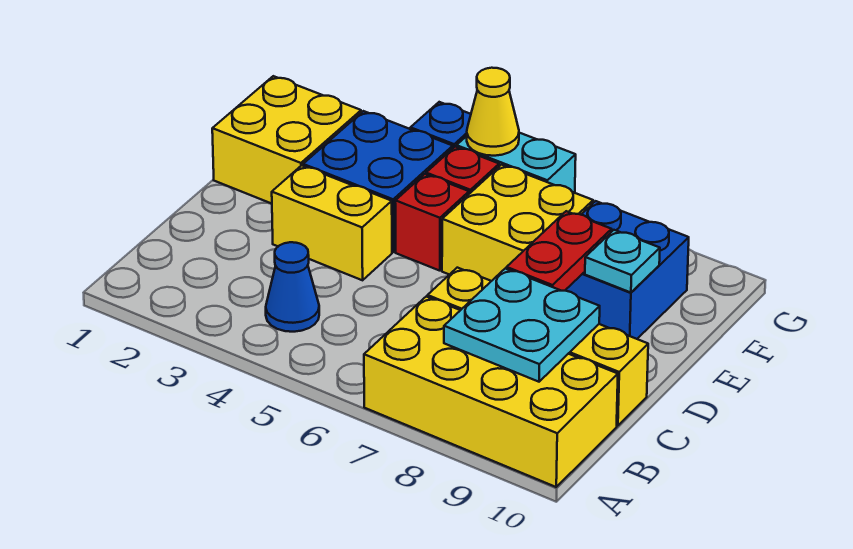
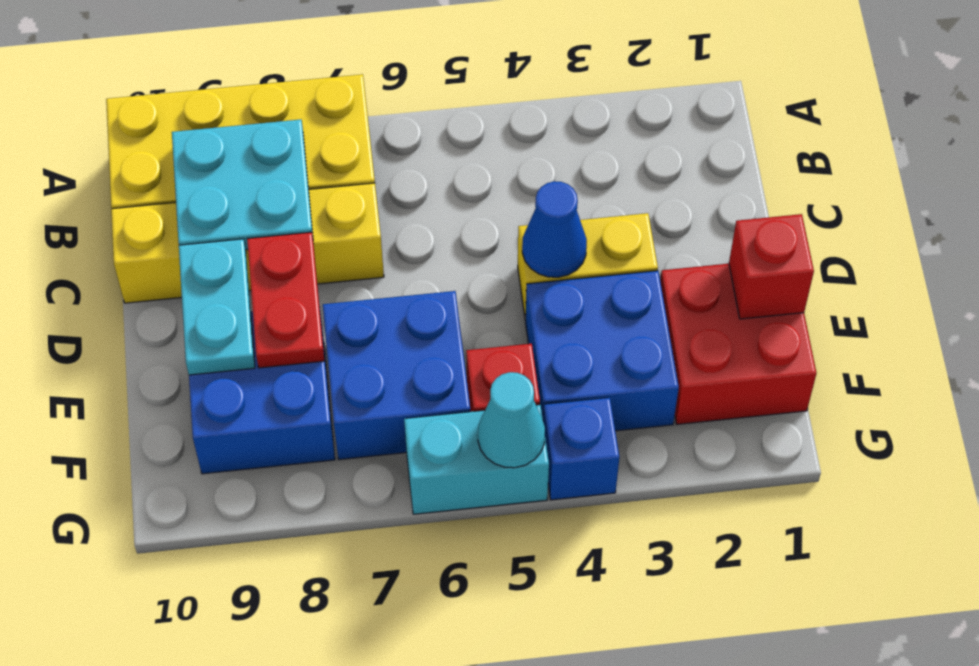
blue 1x1 cone [266,242,319,332] -> blue 1x1 cone moved to [522,181,587,277]
yellow 2x2 brick [212,76,361,204] -> red 2x2 brick [660,264,816,424]
red 1x1 brick [395,174,469,271] -> red 1x1 brick moved to [729,214,814,319]
yellow 2x2 brick [442,165,593,281] -> blue 2x2 brick [323,291,470,460]
cyan 1x1 plate [585,230,660,293] -> cyan 1x2 plate [179,239,255,375]
yellow 1x1 cone [467,68,519,156] -> cyan 1x1 cone [478,372,545,468]

